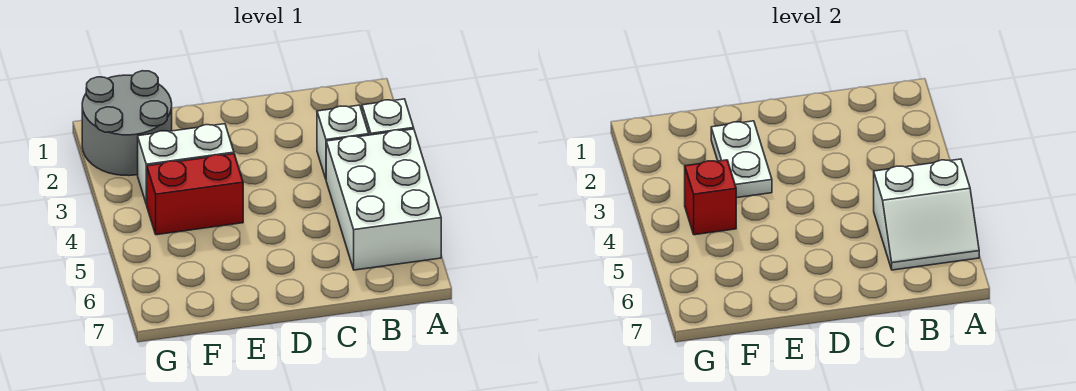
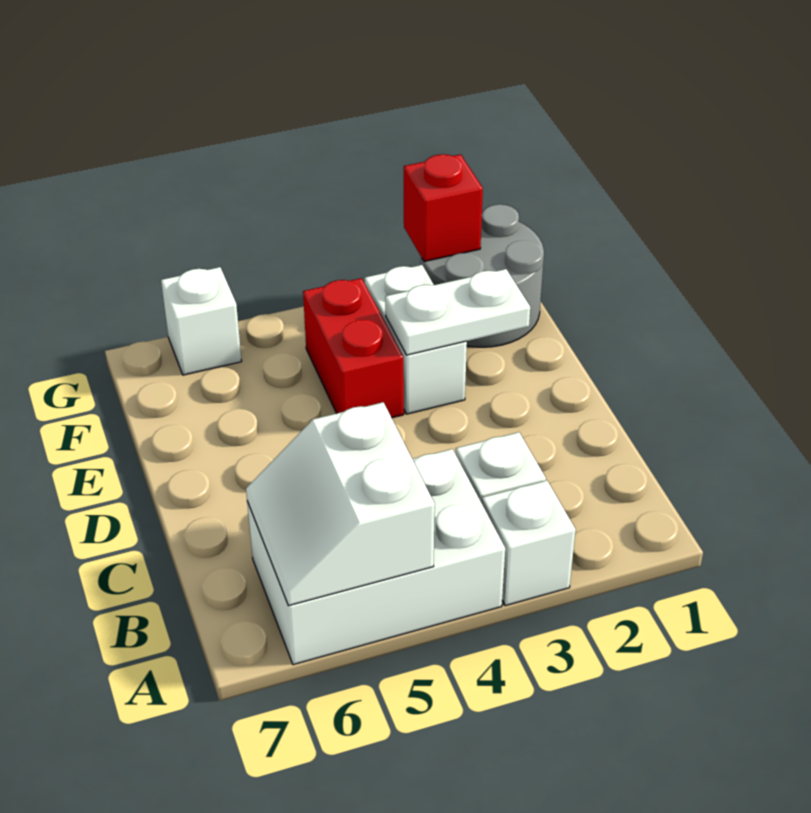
red 1x1 brick [685,160,736,235] -> red 1x1 brick moved to [404,154,483,262]
none -> white 1x1 brick [161,267,242,375]

